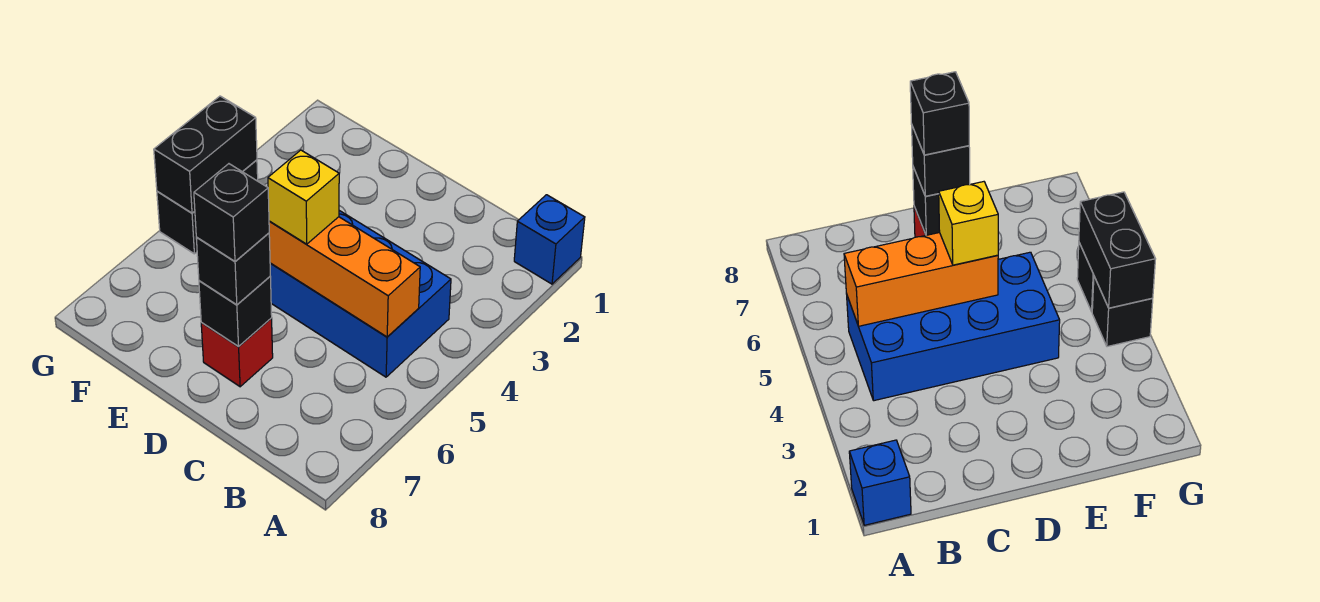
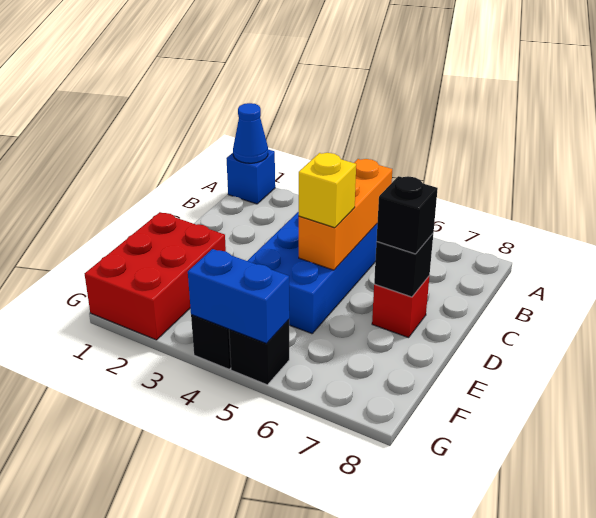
none -> blue 1x1 cone [233,103,268,163]
black 1x1 brick [194,164,269,261] -> none
none -> red 2x3 brick [85,212,226,340]
black 1x2 brick [154,96,257,213] -> blue 1x2 brick [188,249,289,344]

